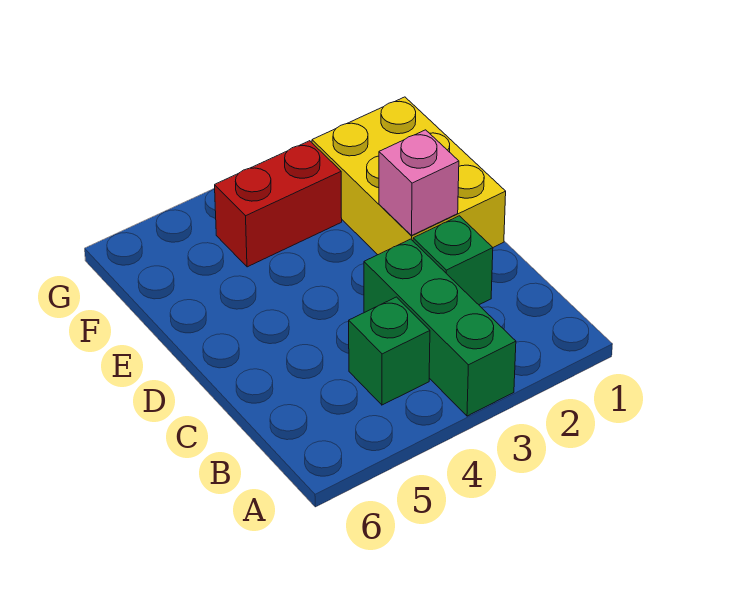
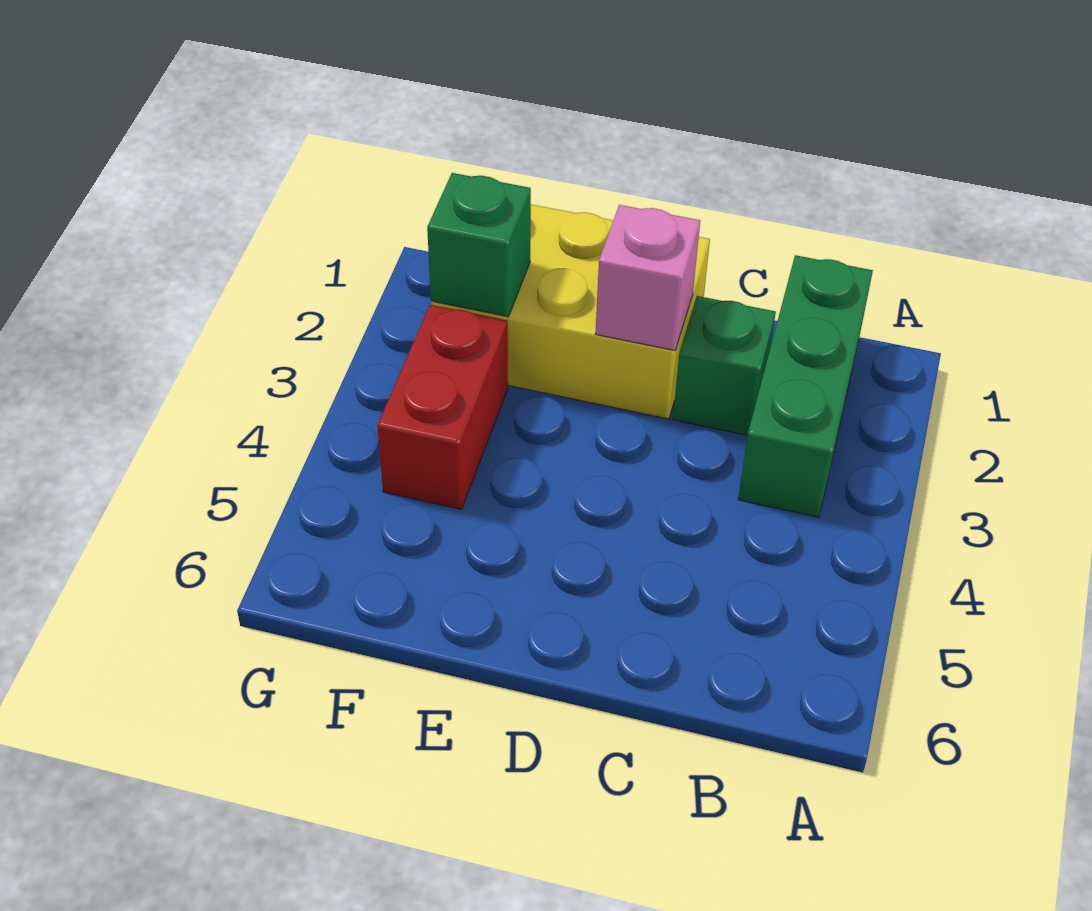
green 1x3 brick [364,239,516,416] -> green 1x3 brick turned to [738,255,873,517]
green 1x1 brick [349,297,430,405] -> green 1x1 brick moved to [427,173,531,317]

